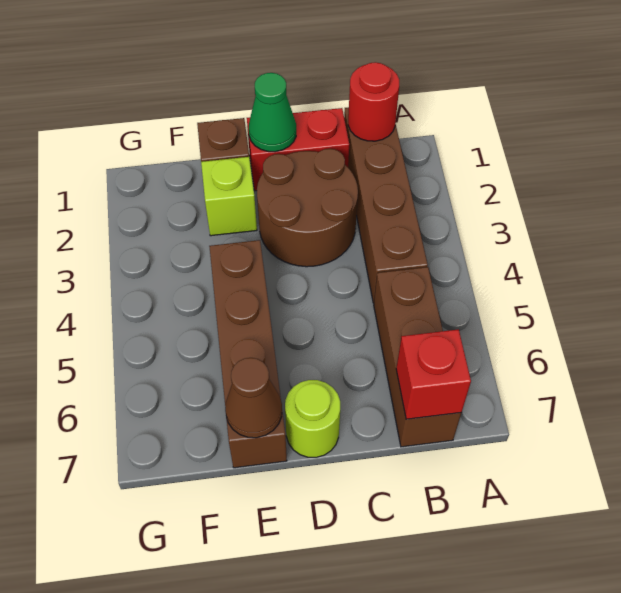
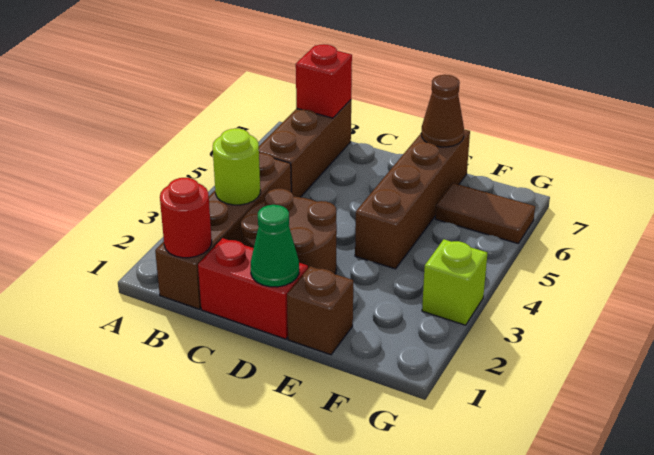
lime 1x1 round brick [285,380,340,457] -> lime 1x1 round brick moved to [213,129,260,205]
lime 1x1 brick [201,157,257,236] -> lime 1x1 brick moved to [422,239,487,325]
none -> brown 1x2 tile [435,183,535,243]

